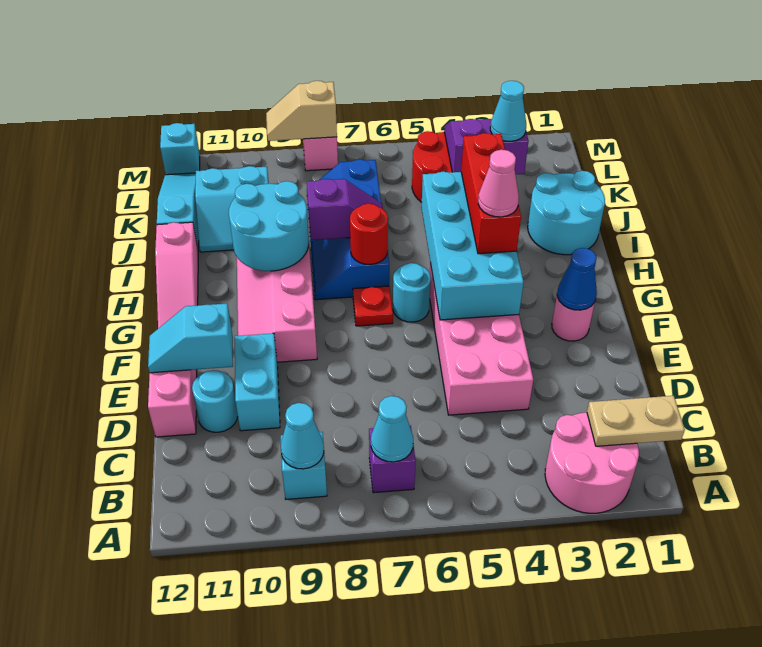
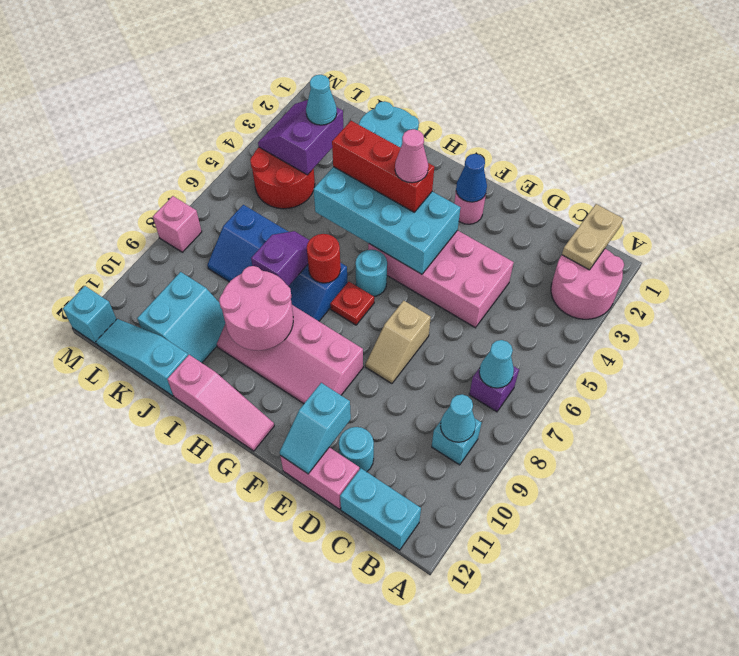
cyan 1x2 brick [235,333,280,431] -> cyan 1x2 brick moved to [340,468,421,550]
cyan 2x2 round brick [229,181,309,271] -> pink 2x2 round brick [219,266,293,351]
tan 1x2 slope [266,81,337,141] -> tan 1x2 slope moved to [365,301,431,384]

